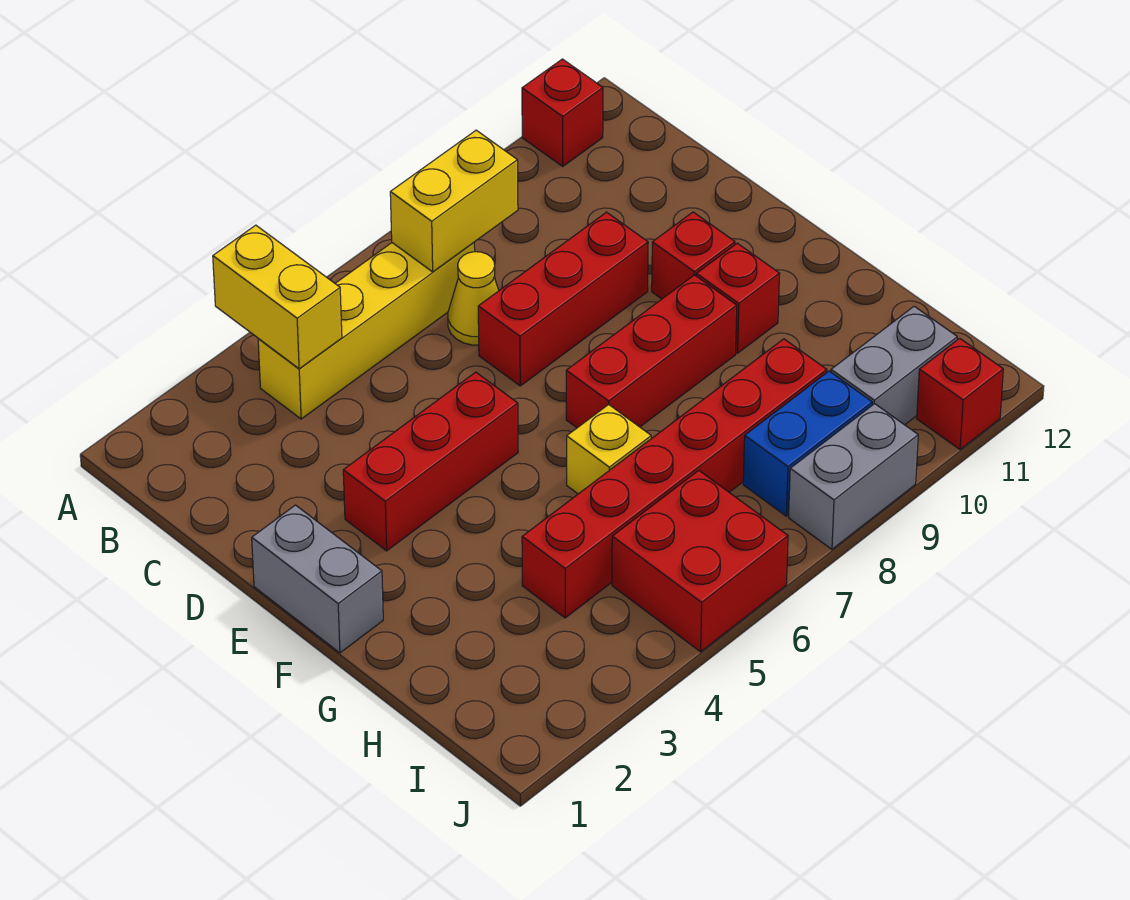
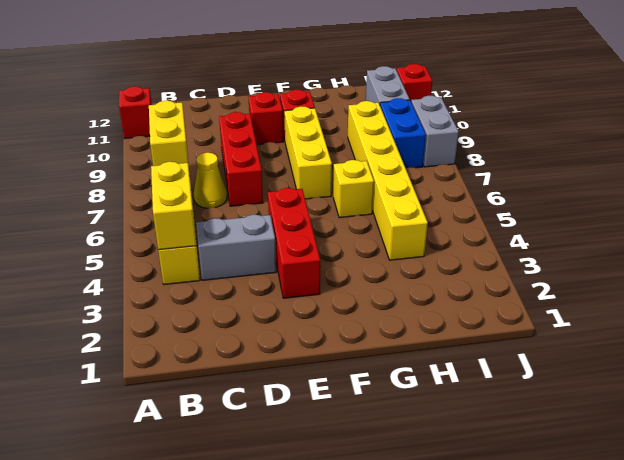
yellow 1x2 brick [213,225,342,369] -> yellow 1x2 brick turned to [151,162,196,250]
grey 1x2 brick [252,505,383,653] -> grey 1x2 brick moved to [196,215,276,280]
red 1x3 brick [566,275,737,428] -> yellow 1x3 brick [284,106,332,199]
red 1x6 brick [522,339,827,618] -> yellow 1x6 brick [348,101,428,260]
red 2x2 brick [612,470,788,652] -> none

